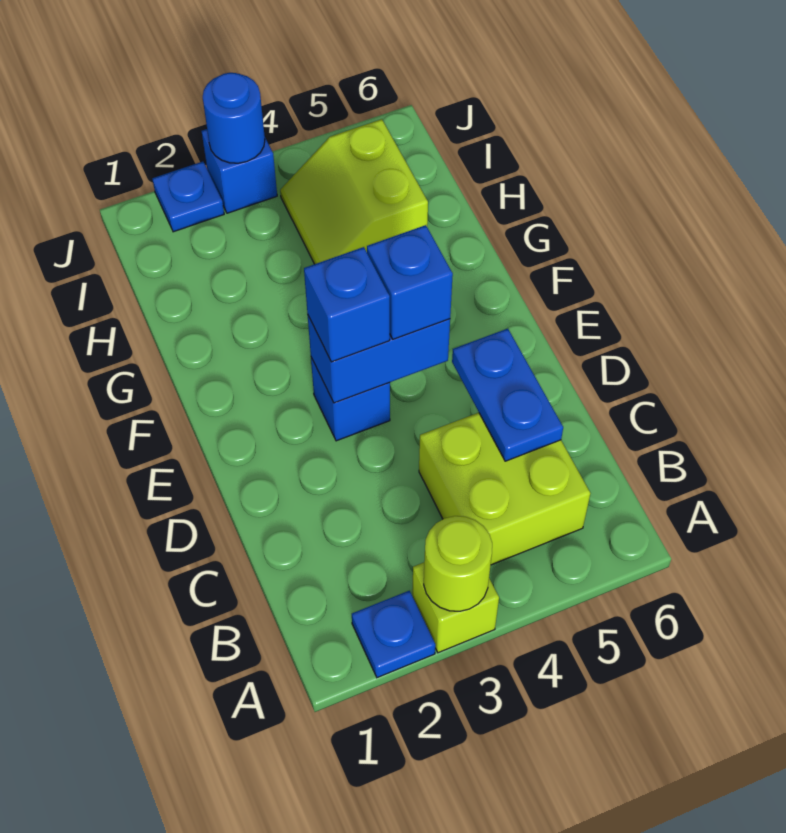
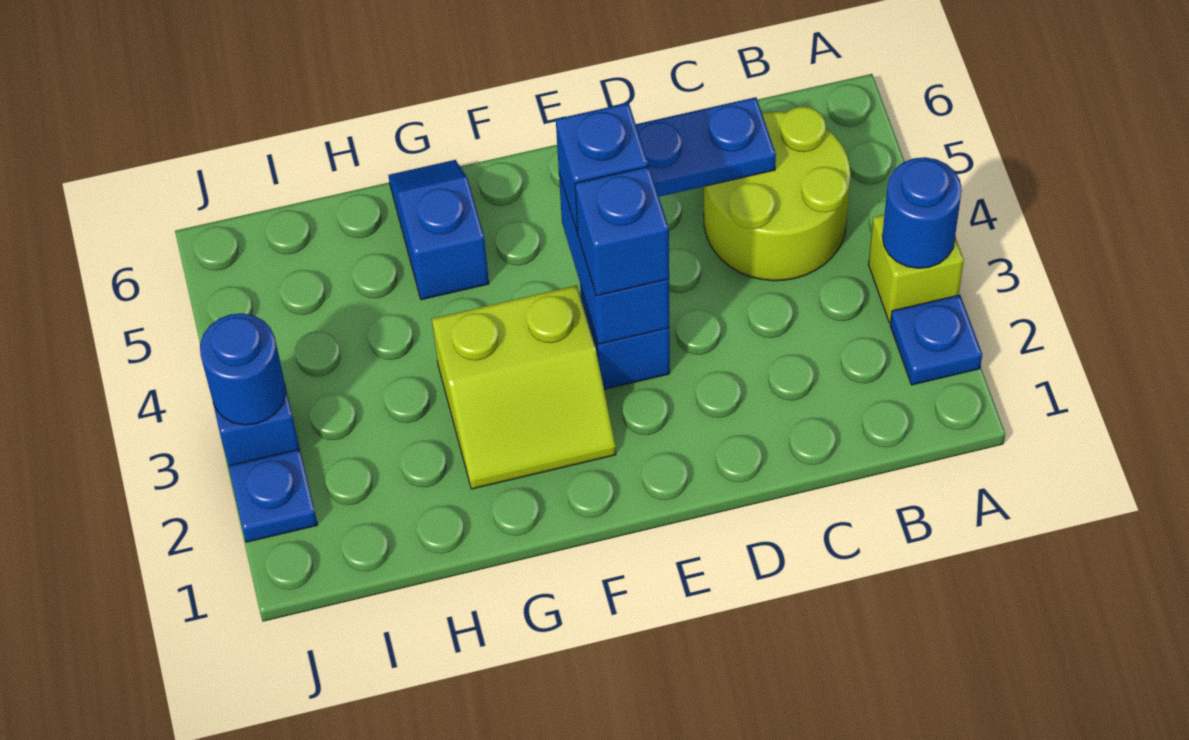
lime 1x1 round brick [424,516,492,611] -> blue 1x1 round brick [882,157,962,268]
lime 2x2 brick [419,413,590,565] -> lime 2x2 round brick [704,107,851,281]
none -> blue 1x2 slope [388,160,489,300]
lime 2x2 slope [280,119,428,264] -> lime 2x2 slope moved to [432,285,616,489]

